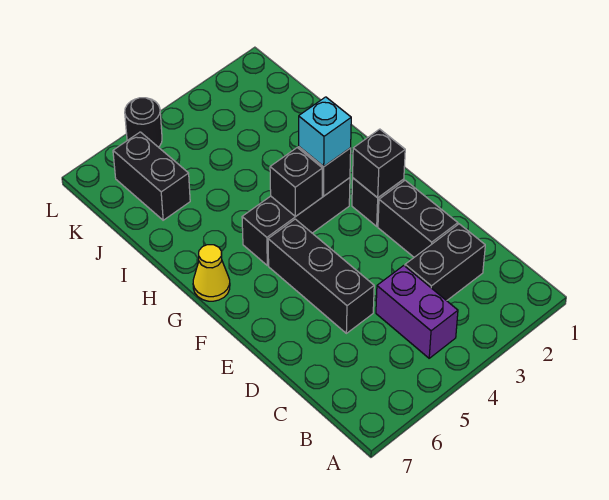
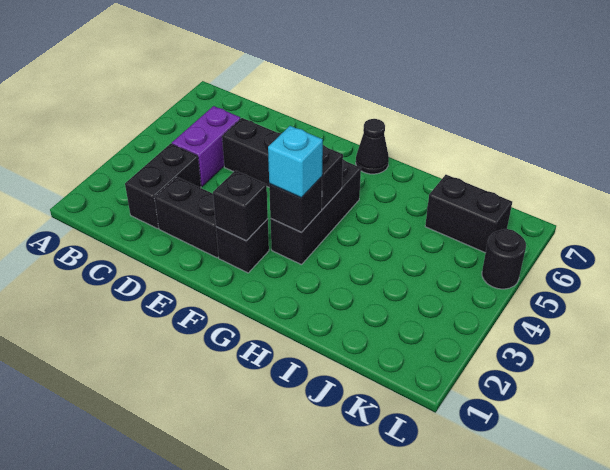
purple 1x2 brick [376,266,458,358] -> purple 1x2 brick turned to [172,106,240,186]
yellow 1x1 cone [193,245,230,301] -> black 1x1 cone [356,119,389,174]

